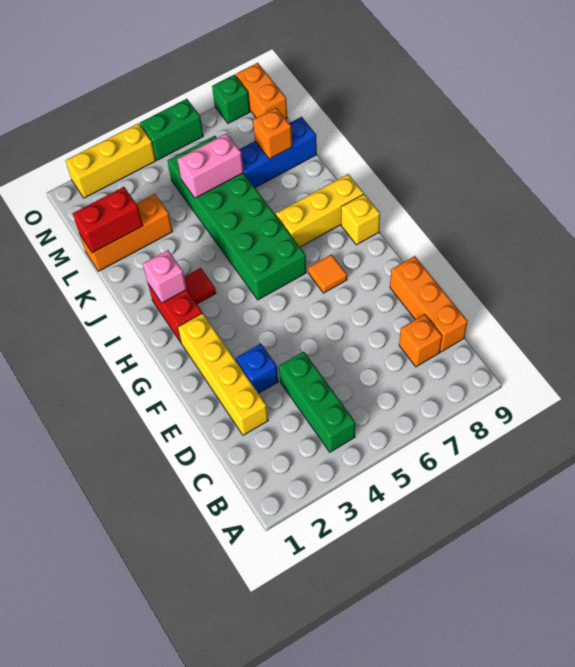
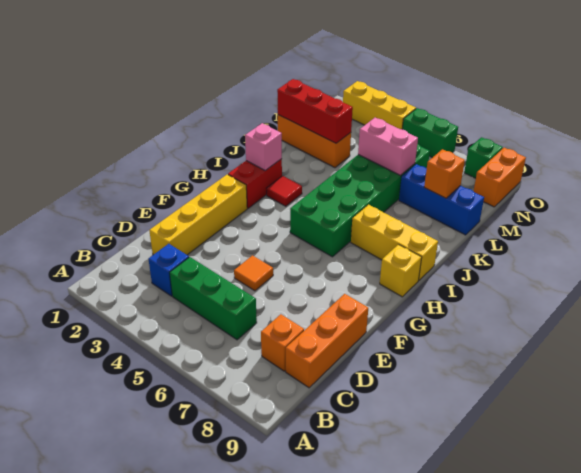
green 1x3 brick [279,351,355,452] -> green 1x3 brick turned to [170,257,257,340]
blue 1x1 brick [236,344,278,393] -> blue 1x1 brick moved to [149,244,189,296]
orange 1x1 tile [308,254,347,293] -> orange 1x1 tile moved to [234,256,273,291]
red 1x2 brick [73,187,143,253] -> red 1x3 brick [277,79,353,143]

